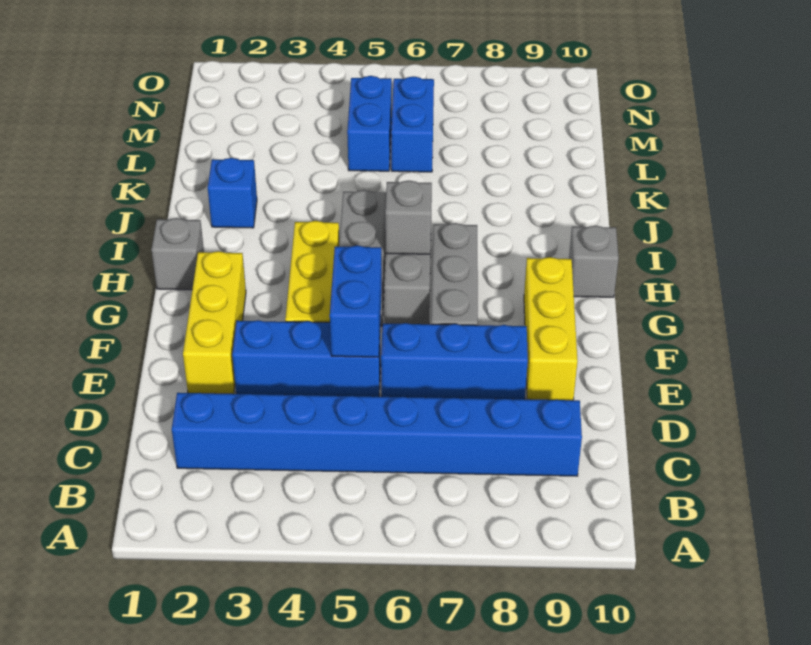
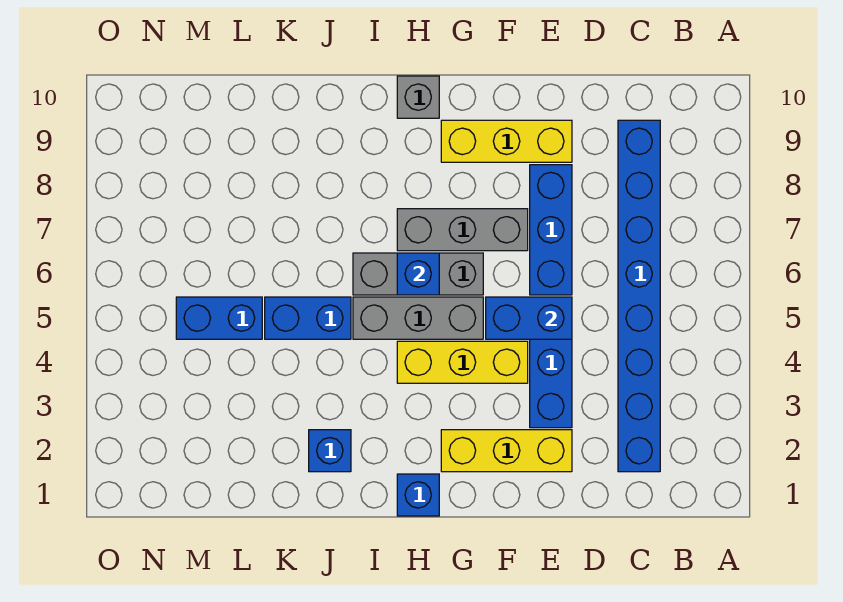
grey 1x1 brick [151,218,204,290] -> blue 1x1 brick [397,474,439,516]
grey 1x1 brick [385,180,432,254] -> blue 1x1 brick [397,253,439,295]
blue 1x2 brick [391,76,434,172] -> blue 1x2 brick moved to [265,297,351,339]

